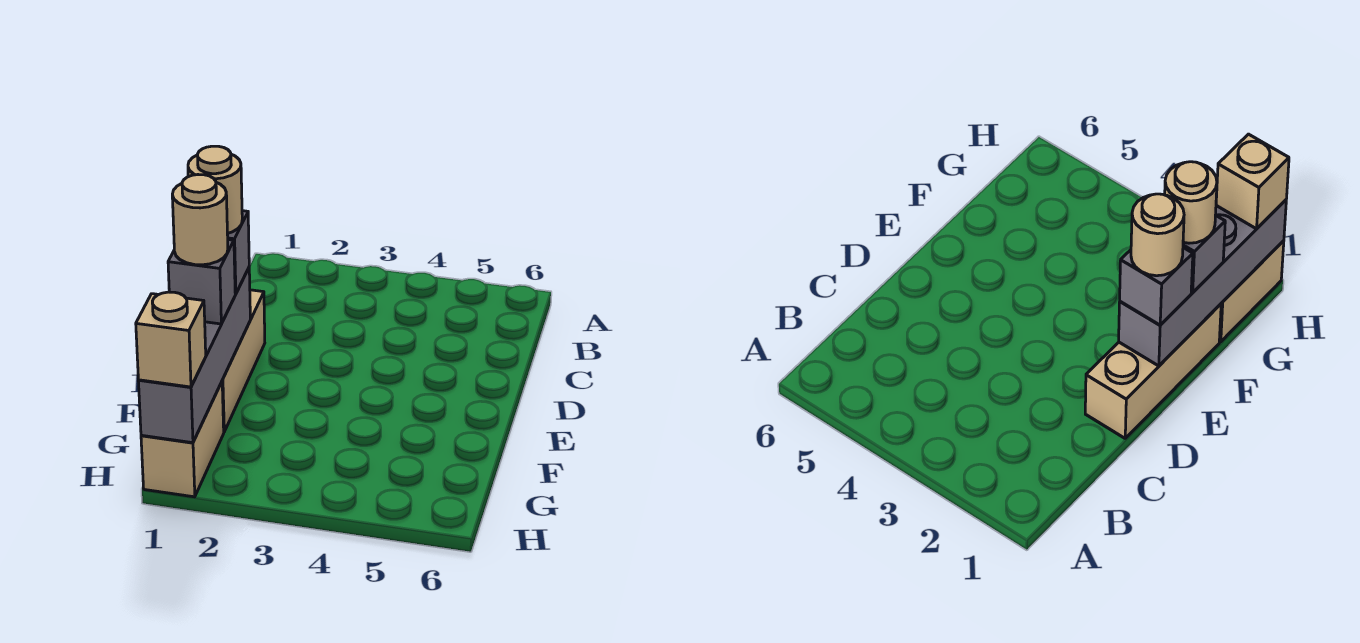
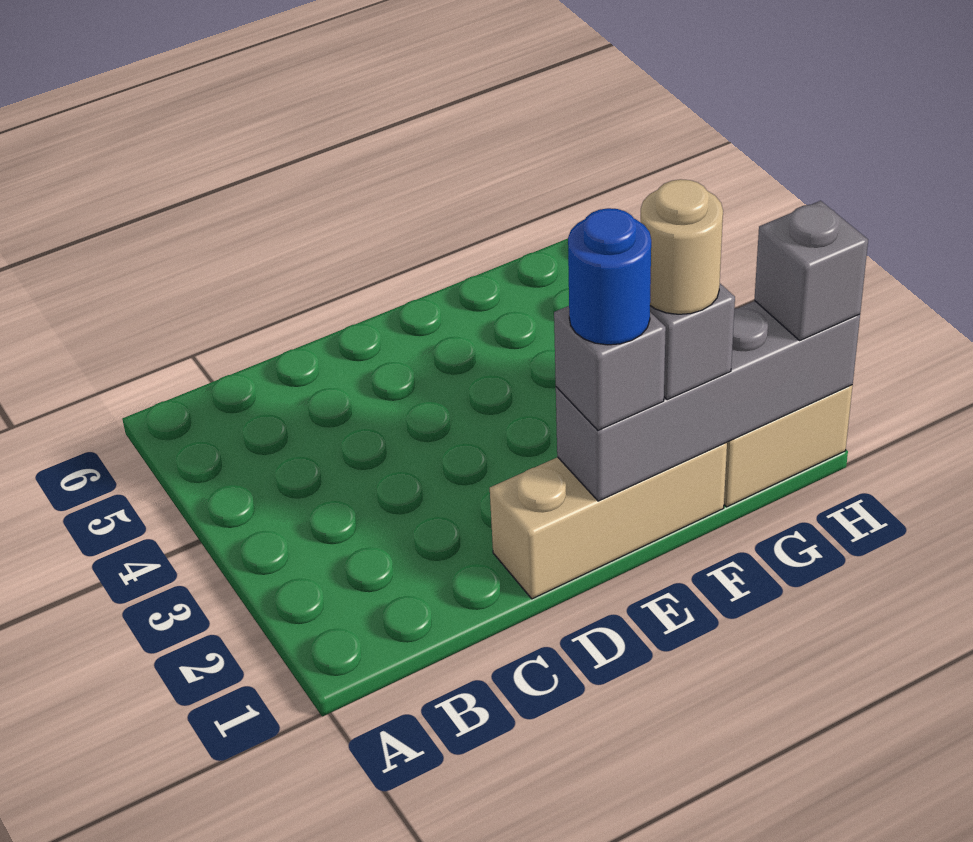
tan 1x1 round brick [188,146,242,234] -> blue 1x1 round brick [568,208,651,345]
tan 1x1 brick [136,292,206,387] -> grey 1x1 brick [754,201,868,340]

